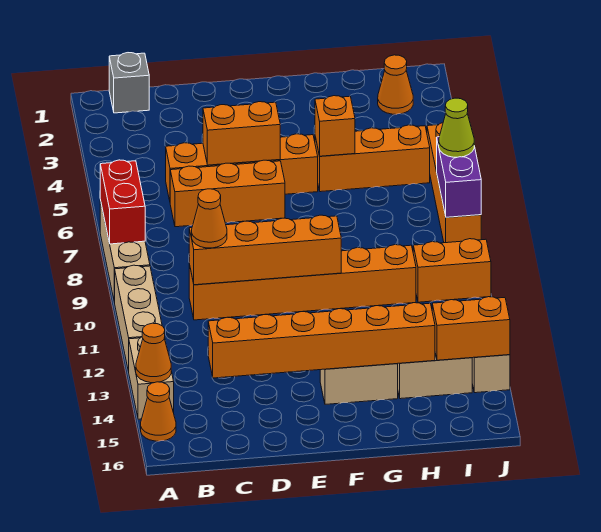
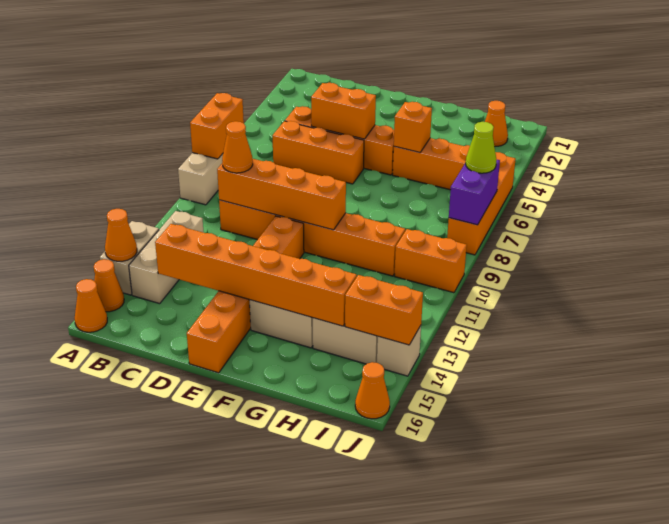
red 1x2 brick [100,160,145,244] -> orange 1x2 brick [190,93,244,159]
tan 1x3 brick [115,265,162,372] -> tan 1x3 brick moved to [129,211,204,304]
none -> orange 1x1 cone [75,279,107,332]
grey 1x1 brick [109,53,149,113] -> none
none -> orange 1x6 brick [187,216,304,373]
none -> orange 1x1 cone [355,362,390,419]

